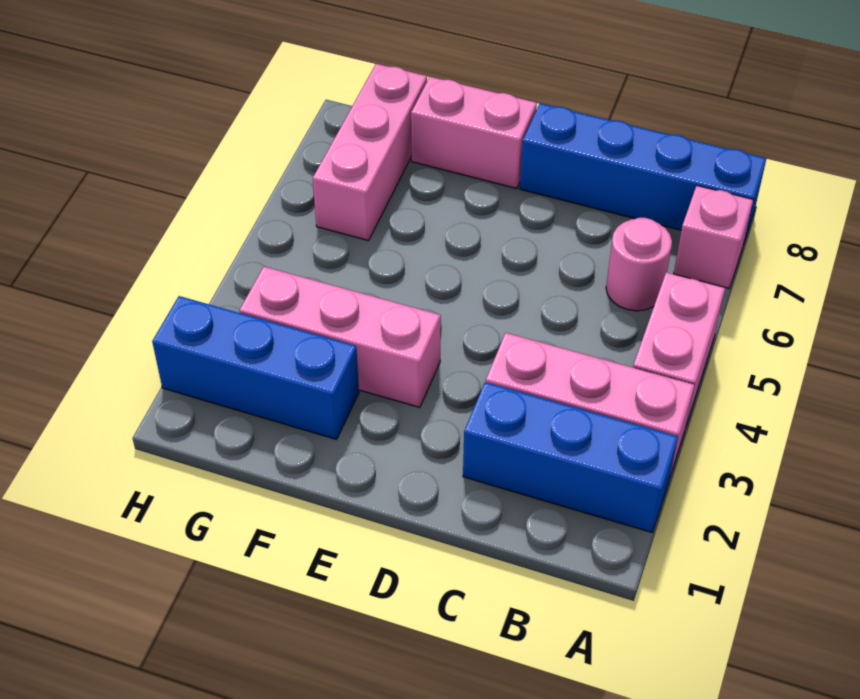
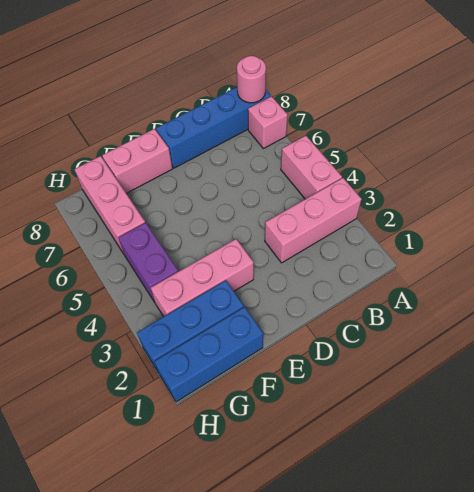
blue 1x3 brick [463,382,678,532] -> blue 1x3 brick moved to [154,307,263,402]
pink 1x1 round brick [606,218,672,311] -> pink 1x1 round brick moved to [237,56,266,103]
none -> purple 1x2 brick [118,222,178,302]

